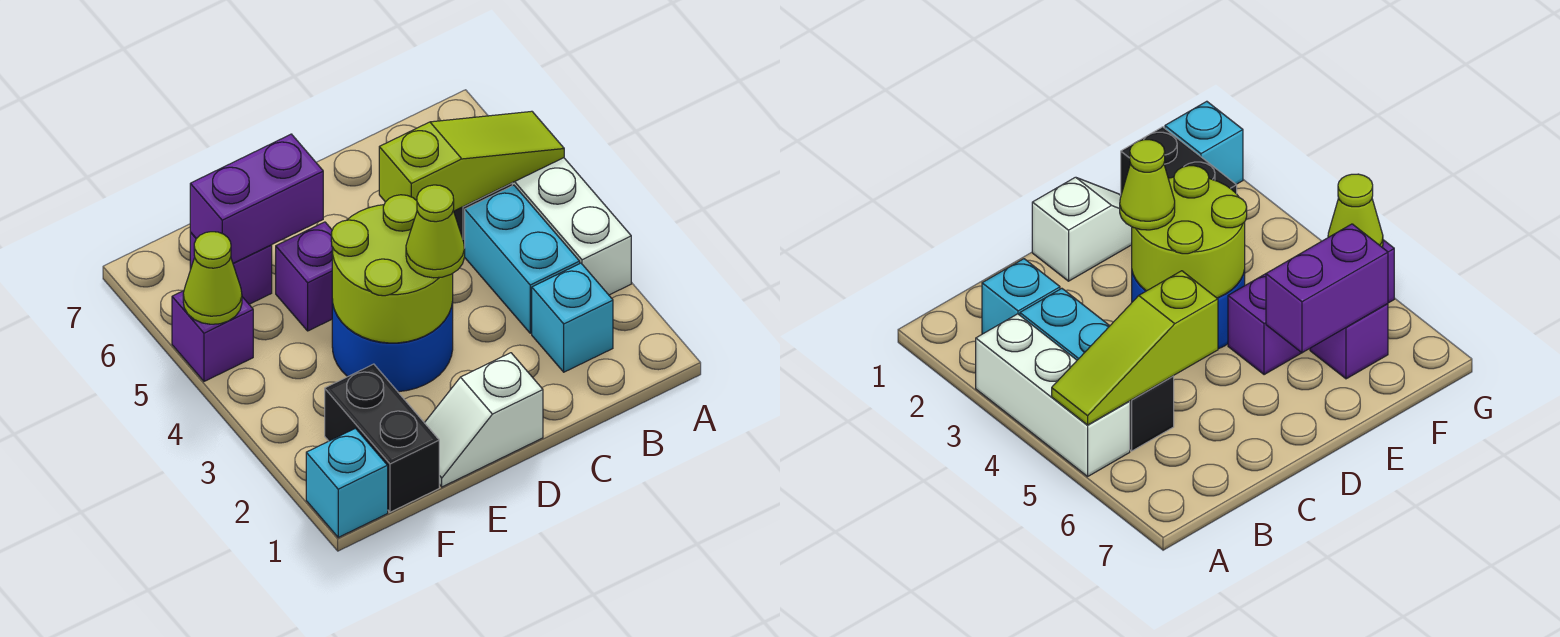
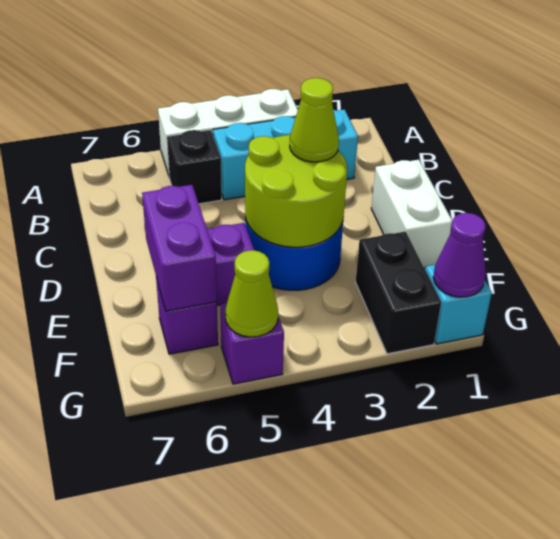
lime 1x3 slope [379,111,564,211] -> none
white 1x2 slope [424,353,543,487] -> white 1x2 brick [371,160,452,268]
black 1x2 brick [325,364,439,512] -> black 1x2 brick turned to [356,231,441,354]
none -> purple 1x1 cone [433,213,486,297]

